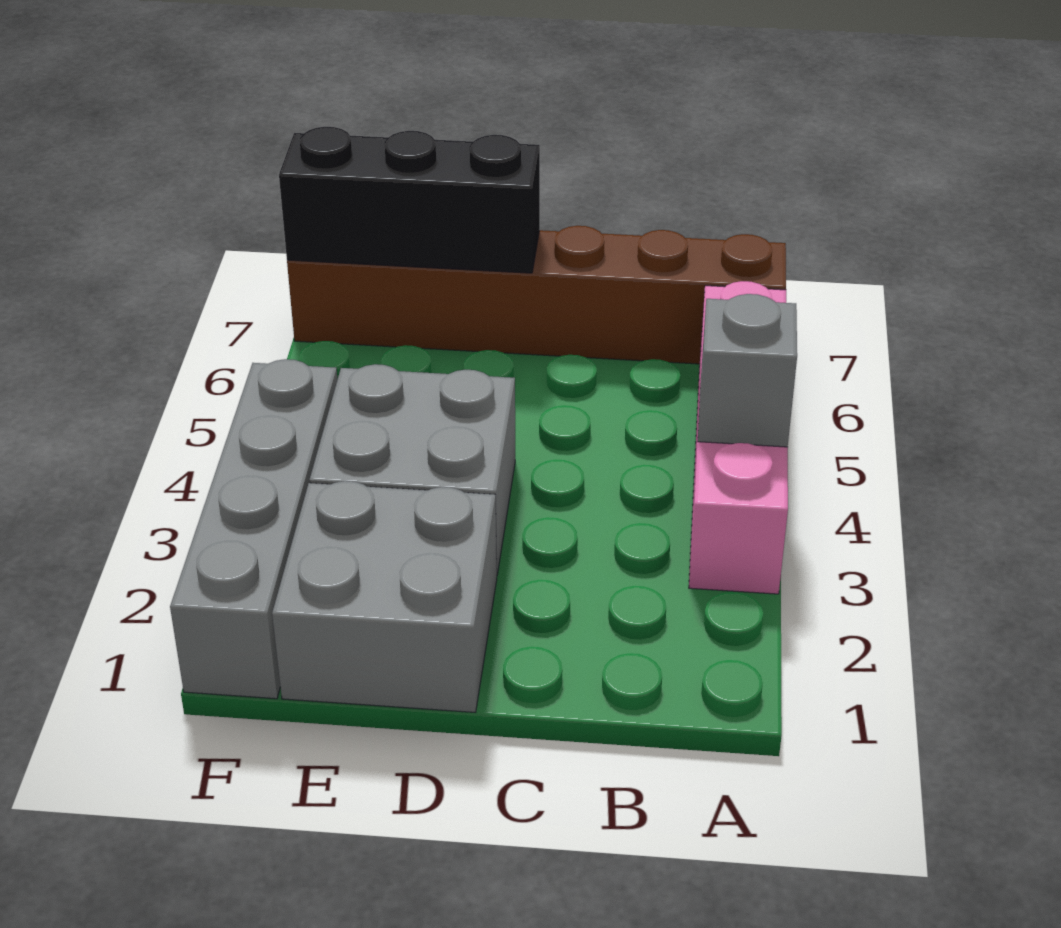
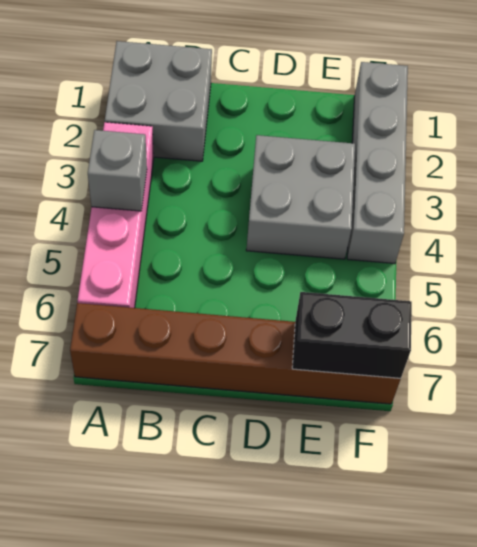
grey 2x2 brick [272,481,497,712] -> grey 2x2 brick moved to [105,41,212,161]
black 1x3 brick [279,127,540,273] -> black 1x2 brick [292,292,412,379]

